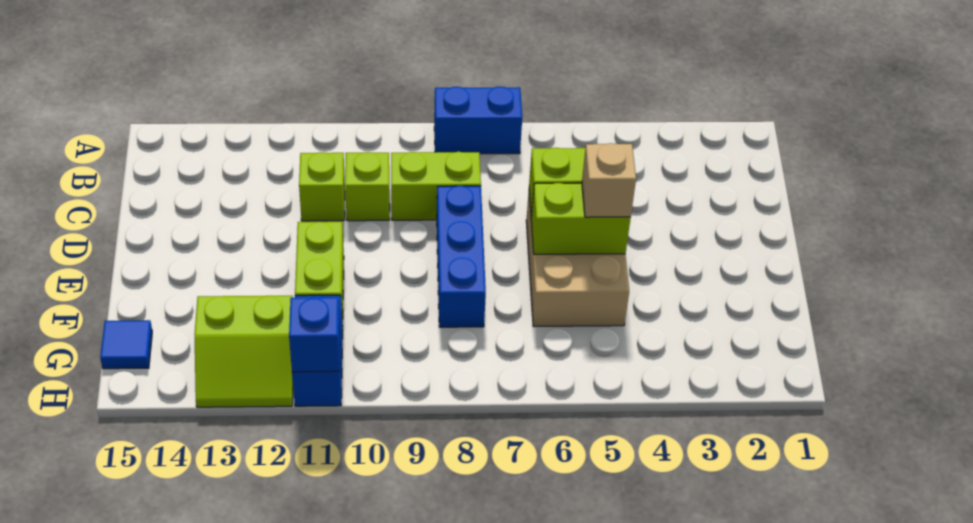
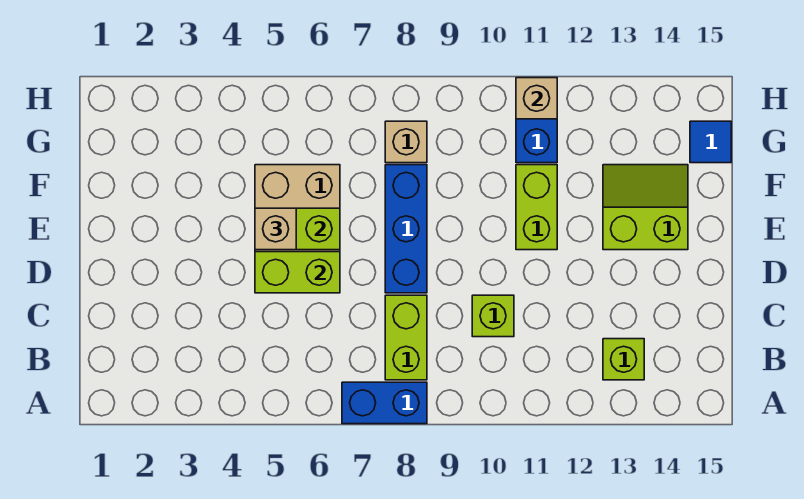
lime 1x2 brick [391,152,481,220] -> lime 1x2 brick turned to [385,295,427,380]
lime 1x1 brick [299,152,345,221] -> lime 1x1 brick moved to [603,339,644,380]
none -> tan 1x1 brick [385,121,427,163]
lime 2x2 slope [195,296,293,407] -> lime 2x2 slope moved to [603,165,688,250]
blue 1x1 brick [289,297,340,372] -> tan 1x1 brick [516,78,557,119]

